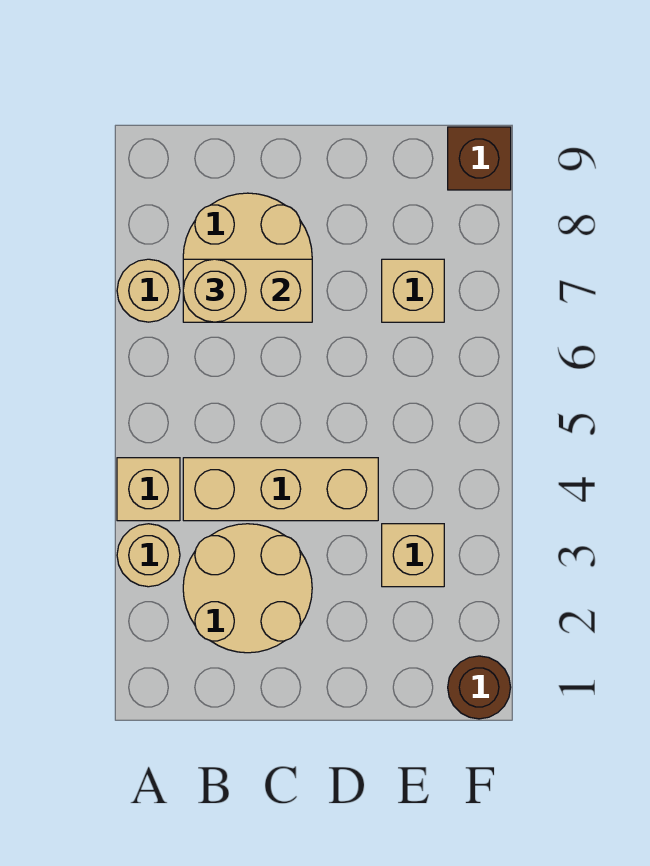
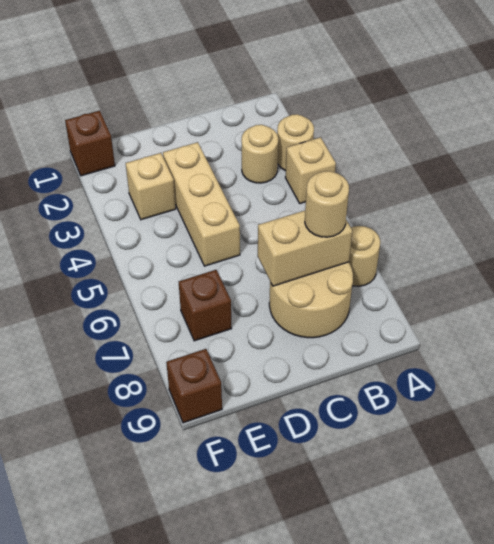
tan 2x2 round brick [183,524,312,653] -> tan 1x1 round brick [241,125,278,183]
tan 1x3 brick [183,458,378,521] -> tan 1x3 brick turned to [163,142,240,266]
tan 1x1 brick [382,259,444,322] -> brown 1x1 brick [179,270,231,341]
brown 1x1 round brick [448,656,511,719] -> brown 1x1 brick [65,111,115,176]

